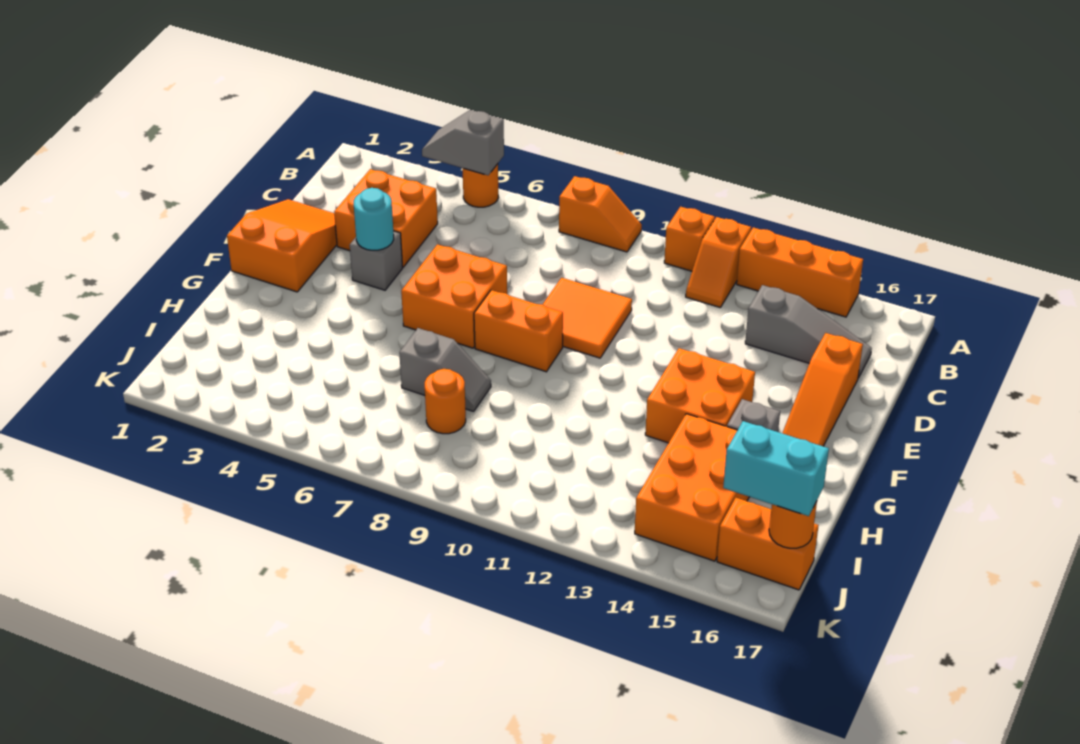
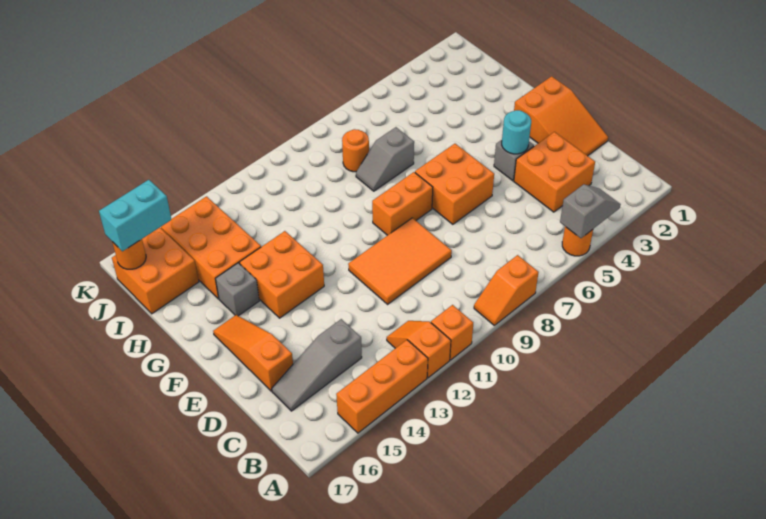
orange 2x2 tile [542,278,632,358] -> orange 2x3 tile [348,218,452,304]
orange 1x2 brick [717,498,819,590] -> orange 2x2 brick [112,228,199,314]

